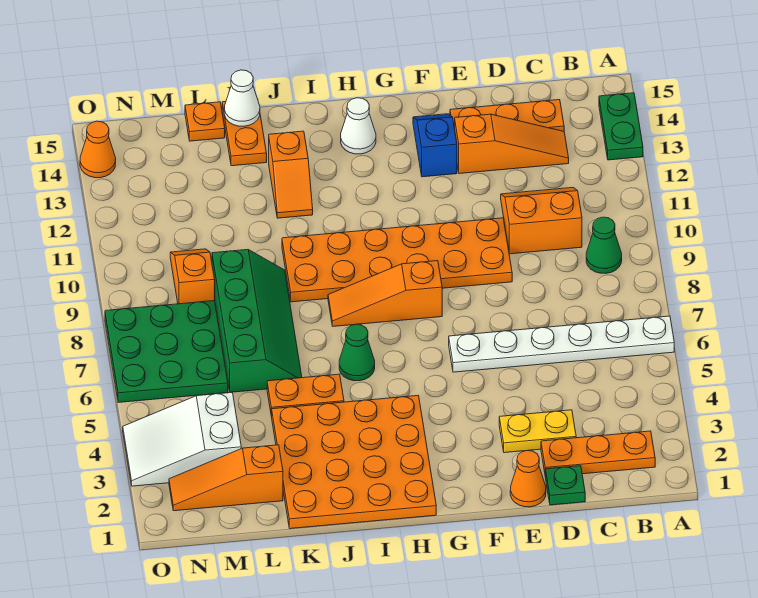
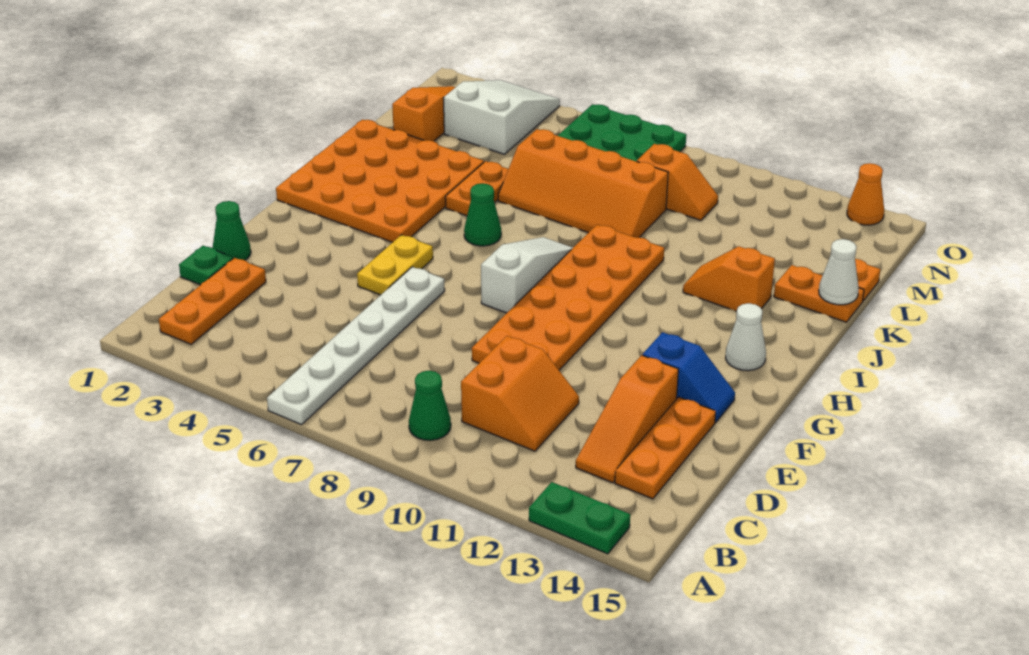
yellow 1x2 plate [499,410,576,453] -> yellow 1x2 plate moved to [357,235,433,295]
orange 1x1 cone [510,451,546,507] -> green 1x1 cone [213,201,251,260]
orange 1x3 slope [328,261,442,326] -> white 1x3 slope [481,237,573,313]
green 2x4 slope [212,250,302,392] -> orange 2x4 slope [498,129,668,238]

